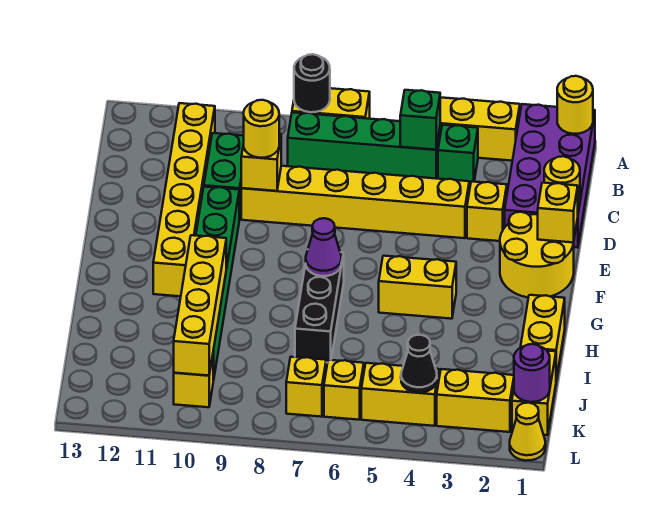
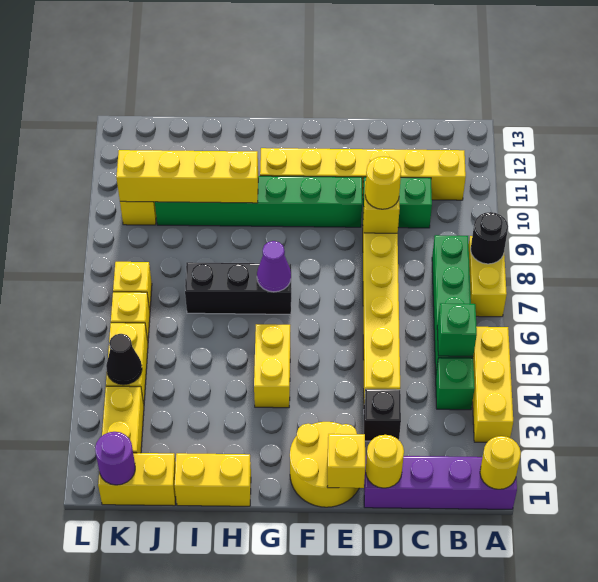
purple 2x4 brick [505,104,595,248] -> purple 1x4 brick [364,456,517,509]
yellow 1x1 brick [467,181,507,241] -> black 1x1 brick [364,389,401,441]
yellow 1x1 cone [510,403,545,461] -> none

